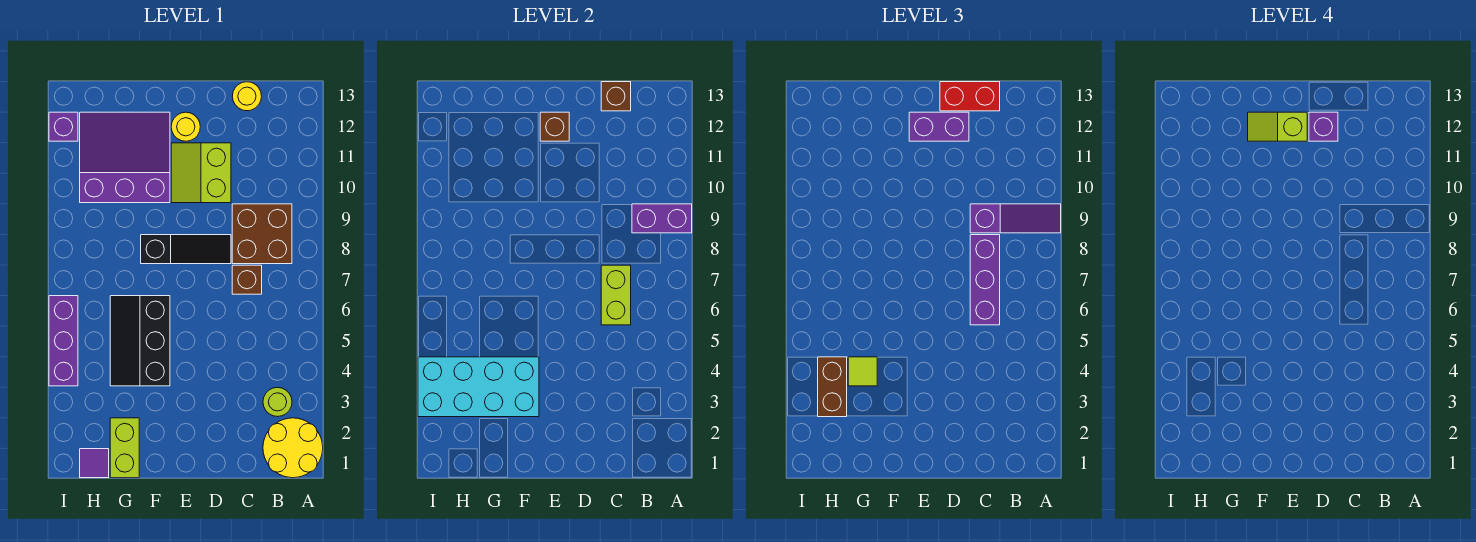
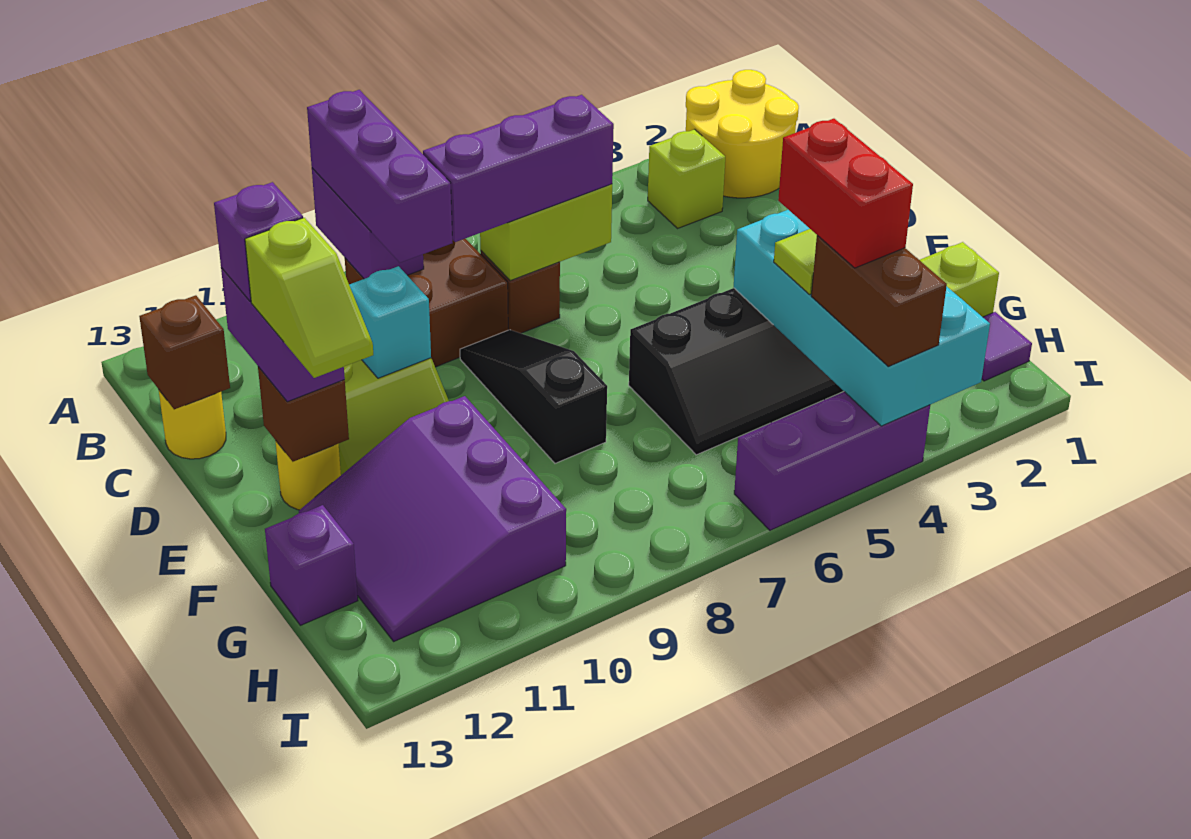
purple 1x3 slope [970,204,1061,233] -> purple 1x3 brick [307,90,453,263]
lime 1x1 round brick [263,387,292,417] -> lime 1x1 brick [648,129,725,228]
red 1x2 brick [940,82,1000,111] -> red 1x2 brick moved to [778,119,913,268]
none -> cyan 1x1 brick [349,266,431,378]
brown 1x2 brick [818,357,847,417] -> brown 1x2 brick turned to [811,235,947,366]
purple 1x1 brick [49,112,78,141] -> purple 1x1 brick moved to [265,505,358,625]

